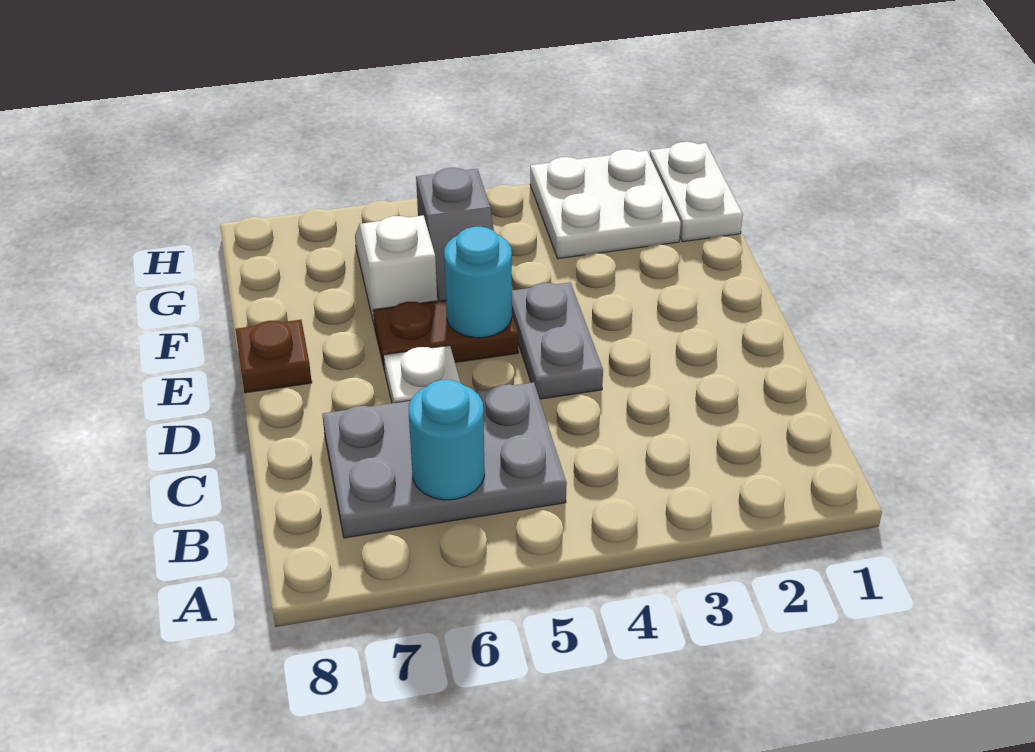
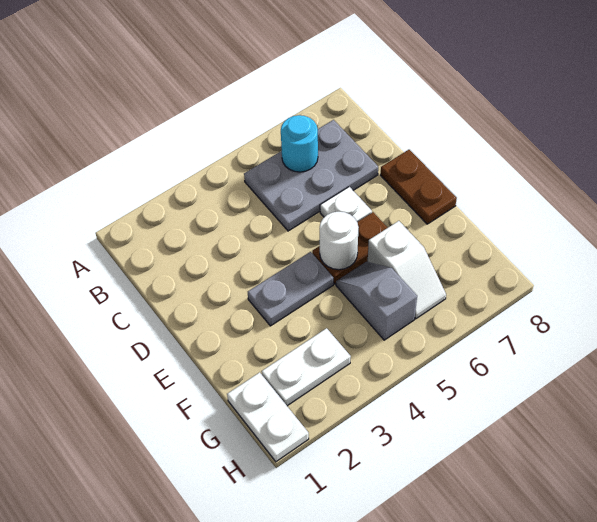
grey 1x2 plate [512,282,603,399] -> grey 1x2 plate turned to [248,252,333,326]
cyan 1x1 round brick [444,227,512,338] -> white 1x1 round brick [320,212,359,270]
brown 1x1 plate [235,320,312,393] -> brown 1x2 plate [381,150,457,224]
white 2x2 plate [530,149,681,259] -> white 1x2 plate [261,328,351,406]

